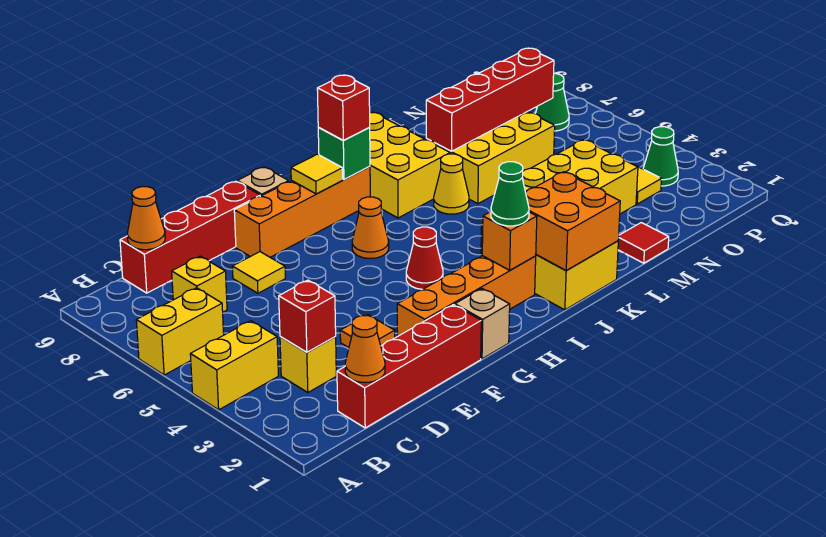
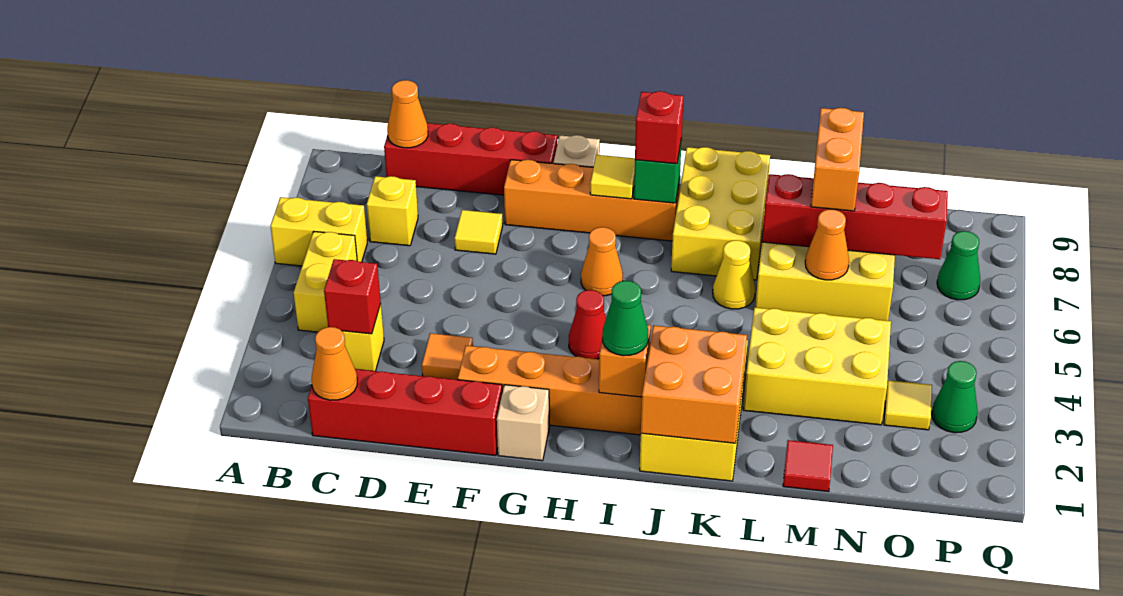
yellow 1x2 brick [190,321,278,410] -> yellow 1x2 brick turned to [294,232,357,332]
none -> orange 1x1 cone [805,209,849,280]
none -> orange 1x2 brick [811,108,864,211]

